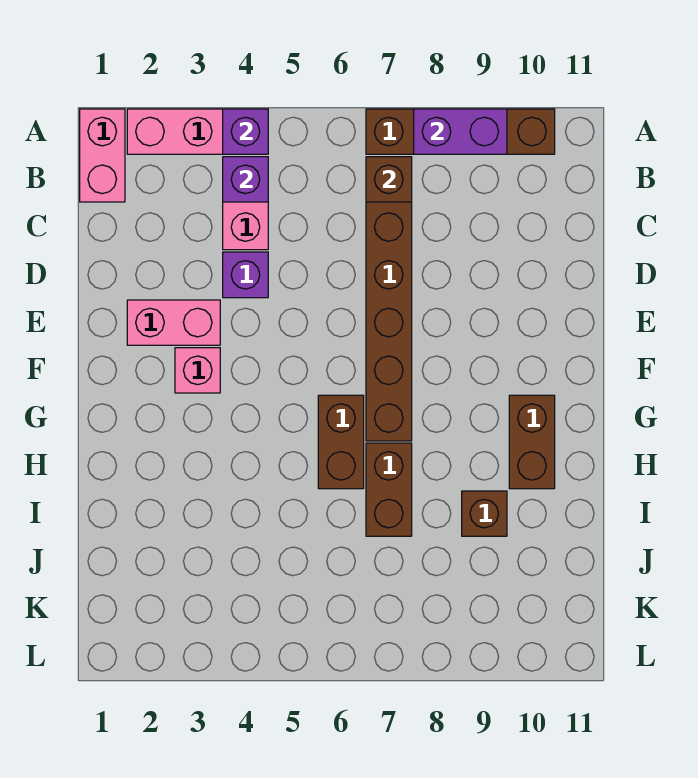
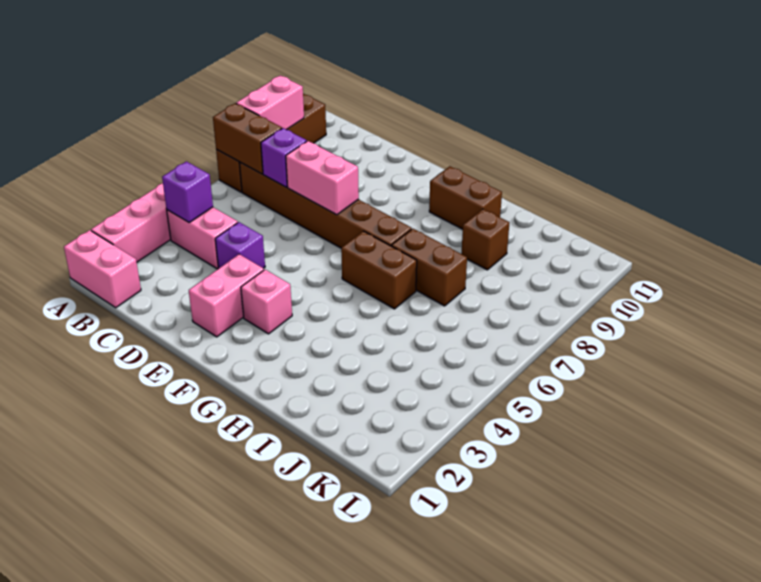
purple 1x1 brick [223,109,268,154] -> purple 1x1 brick moved to [261,128,307,187]
purple 1x2 brick [414,109,507,154] -> pink 1x2 brick [236,75,304,130]
brown 1x1 brick [366,157,412,202] -> brown 1x2 brick [213,103,282,174]
none -> pink 1x2 brick [286,141,359,215]

